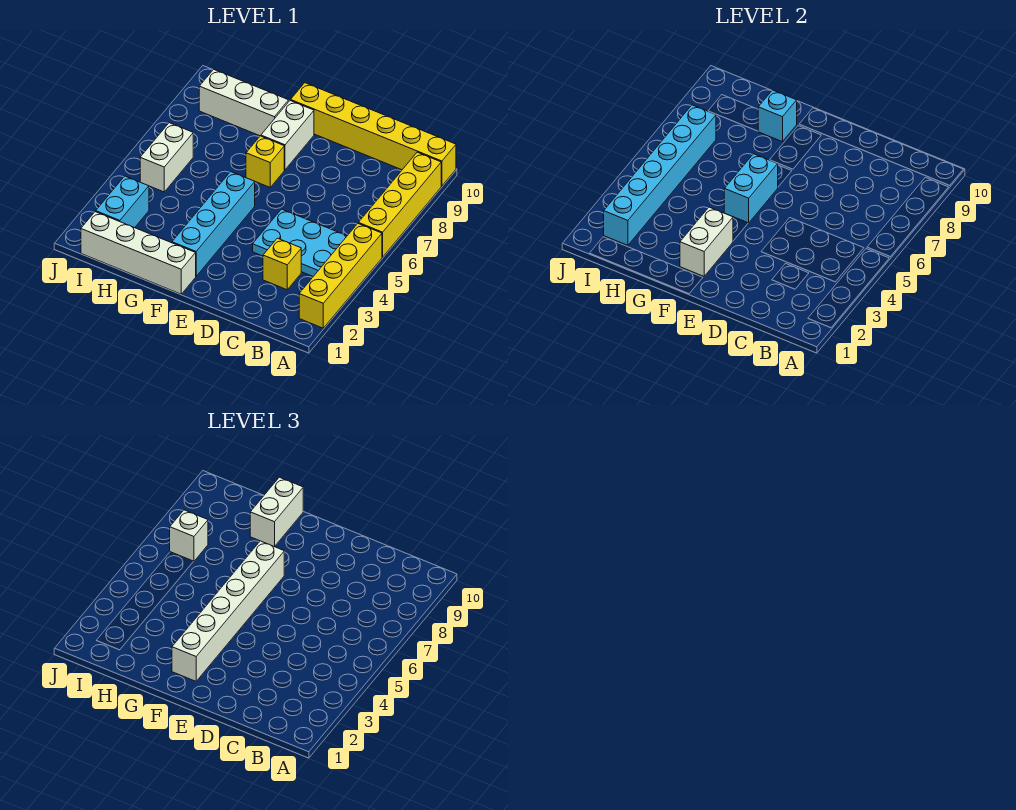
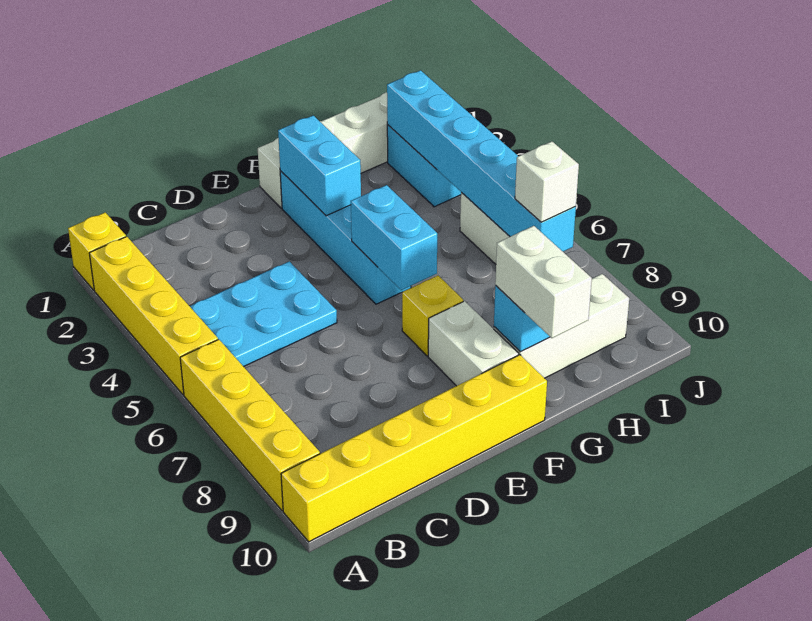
yellow 1x1 brick [263,238,301,290] -> yellow 1x1 brick moved to [68,213,126,290]
white 1x2 brick [680,207,733,276] -> cyan 1x2 brick [278,116,361,216]
white 1x6 brick [172,541,284,681] -> none

